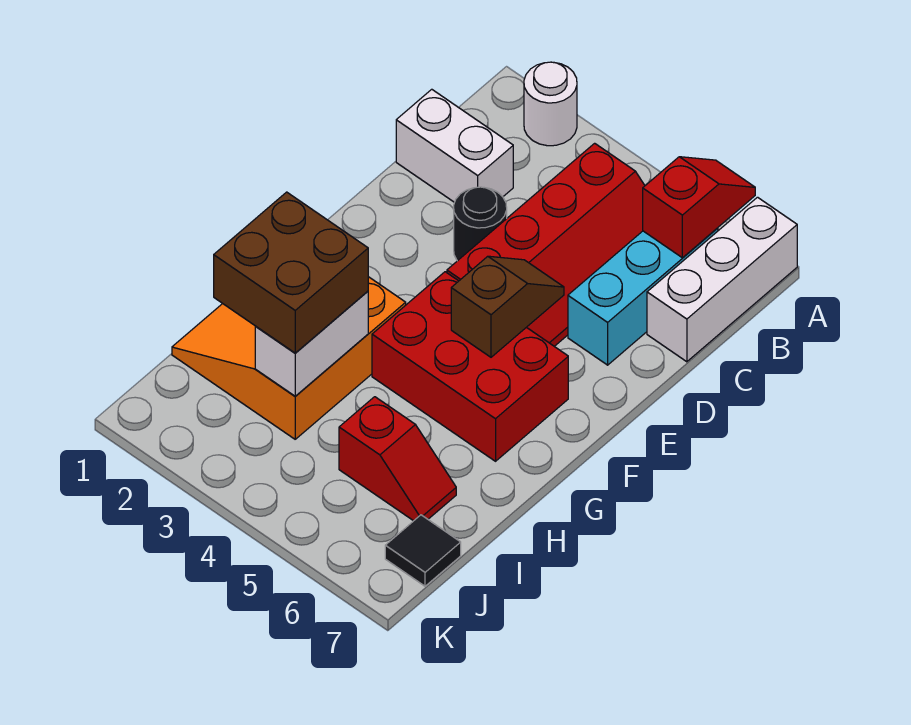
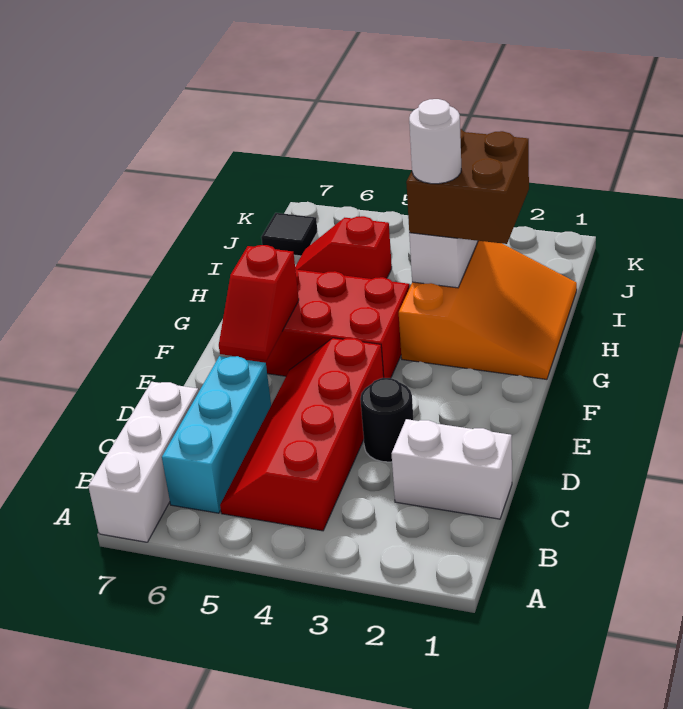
white 1x1 round brick [524,62,577,146] -> white 1x1 round brick moved to [409,99,461,184]
red 1x2 slope [643,157,755,258] -> red 1x2 slope moved to [219,245,299,361]
brown 1x2 slope [451,256,564,357] -> none

